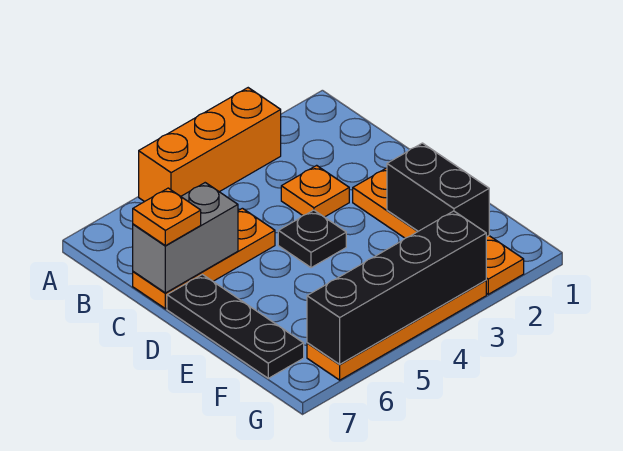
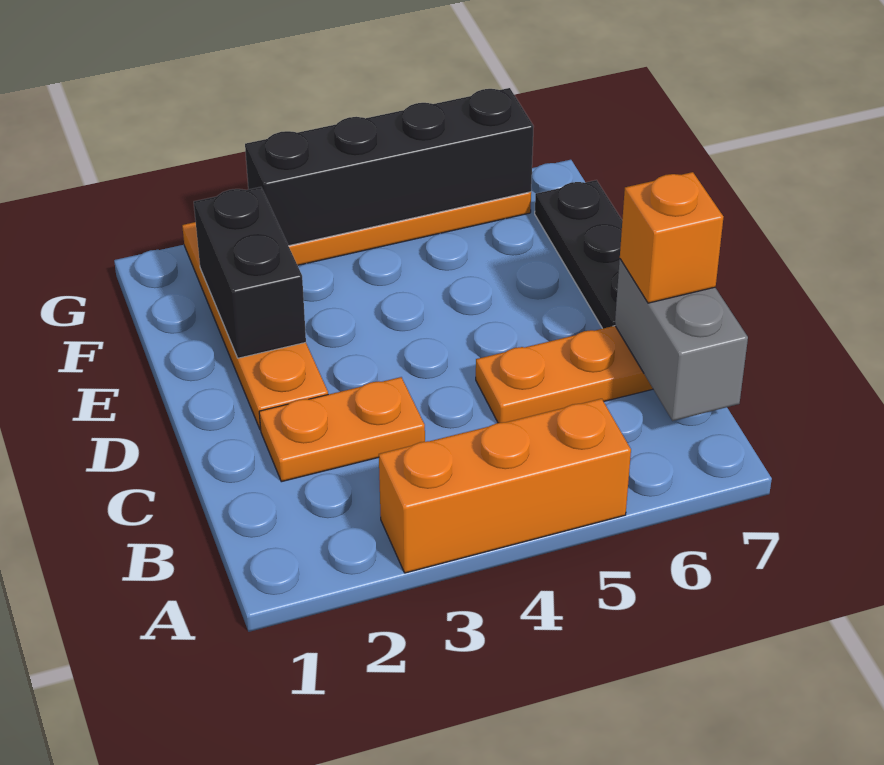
orange 1x1 plate [281,165,349,217] -> orange 1x2 plate [259,377,425,482]
grey 1x2 brick [133,183,238,293] -> grey 1x2 brick turned to [615,259,748,421]
orange 1x1 plate [133,188,201,246] -> orange 1x1 brick [620,172,723,303]
black 1x1 plate [278,210,346,268] -> none

